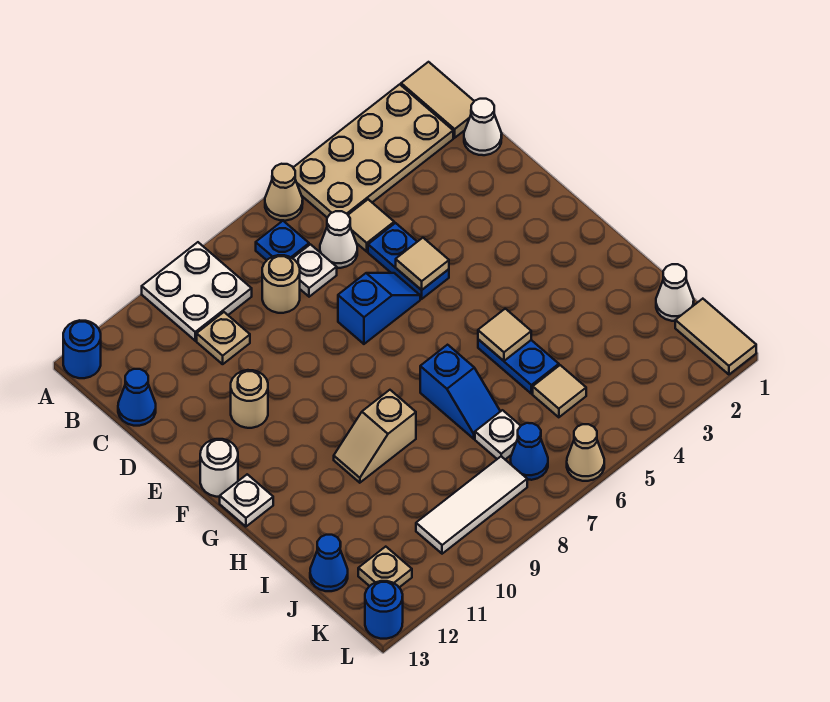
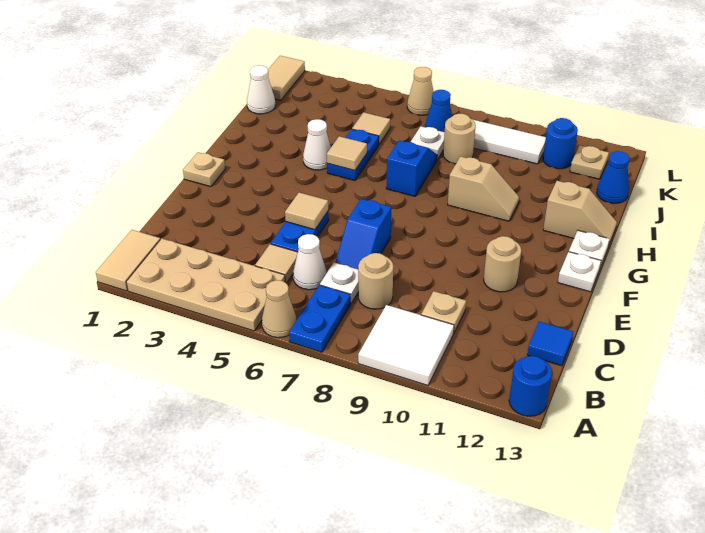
white 2x2 plate [142,242,252,341] -> white 2x2 tile [358,305,454,385]
blue 1x1 plate [256,221,309,260] -> blue 1x2 plate [289,285,351,352]
white 1x1 cone [464,99,502,155] -> white 1x1 cone moved to [303,119,331,170]
blue 1x1 cone [118,369,156,426] -> blue 1x1 tile [527,322,573,366]
blue 1x2 slope [338,273,420,344] -> blue 1x2 slope turned to [335,199,391,269]
none -> tan 1x1 plate [183,152,225,187]
white 1x1 round brick [200,439,238,497] -> white 1x1 plate [558,252,601,292]
none -> tan 1x2 slope [543,181,617,246]
none -> tan 1x1 round brick [443,114,476,164]
blue 1x1 round brick [365,581,403,639] -> blue 1x1 round brick moved to [543,118,578,169]

